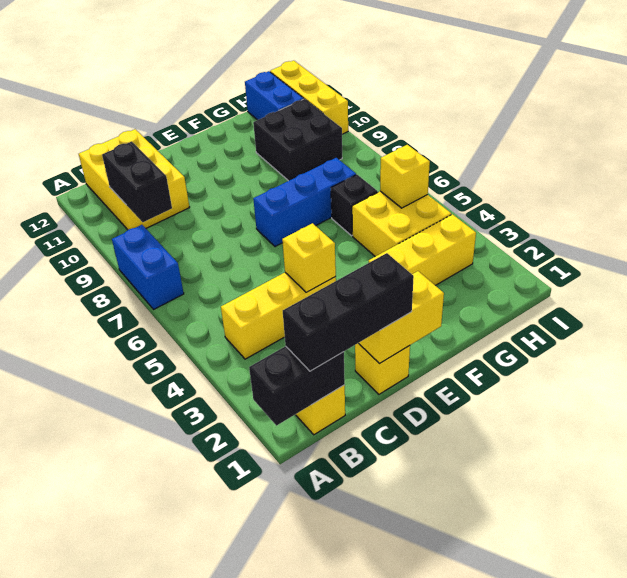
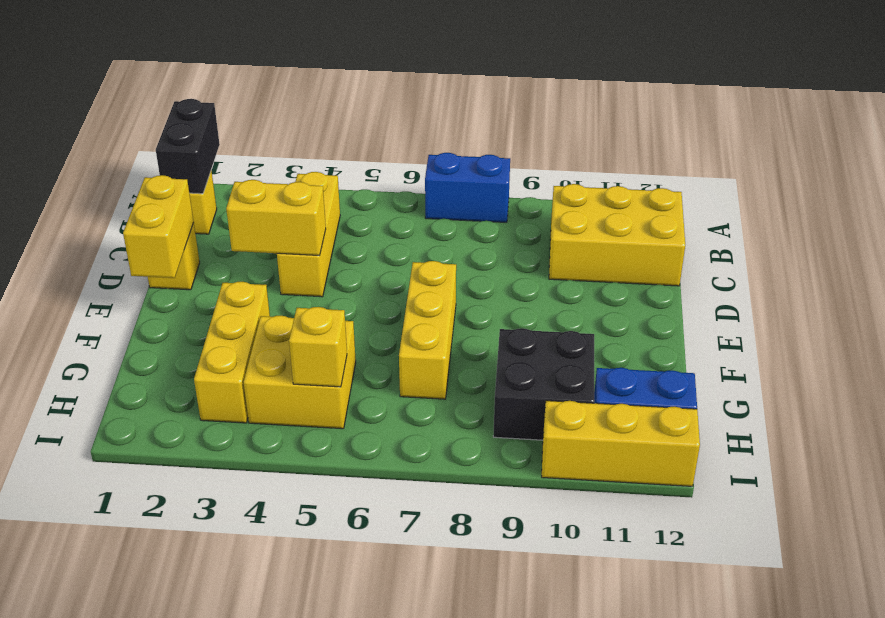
black 1x3 brick [283,253,414,371] -> none
black 1x2 brick [102,142,172,222] -> none
yellow 1x1 brick [282,223,336,293] -> yellow 1x2 brick [226,180,326,255]
blue 1x3 brick [253,158,356,247] -> yellow 1x3 brick [399,261,456,399]
black 1x1 brick [331,175,378,236] -> none

